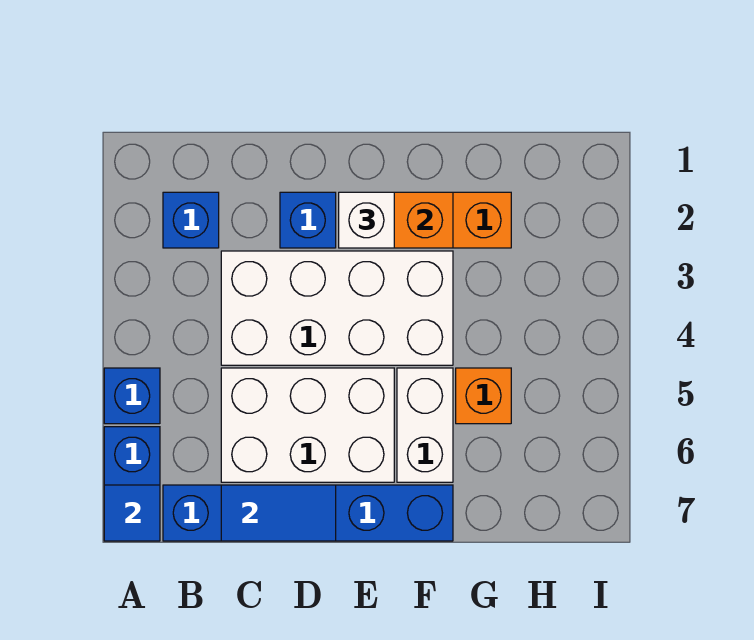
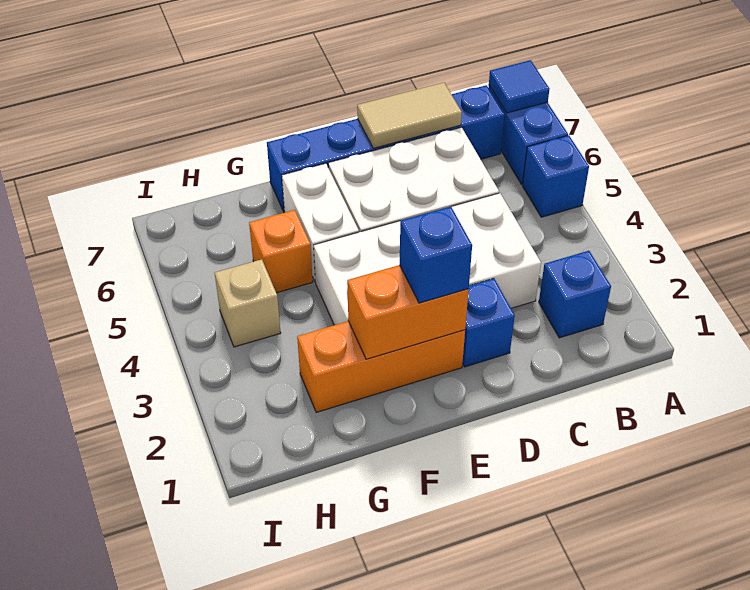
blue 1x2 tile [221,485,336,541] -> tan 1x2 tile [357,83,462,148]
white 1x1 brick [339,192,394,248] -> blue 1x1 brick [400,207,472,303]
none -> tan 1x1 brick [215,259,281,347]

